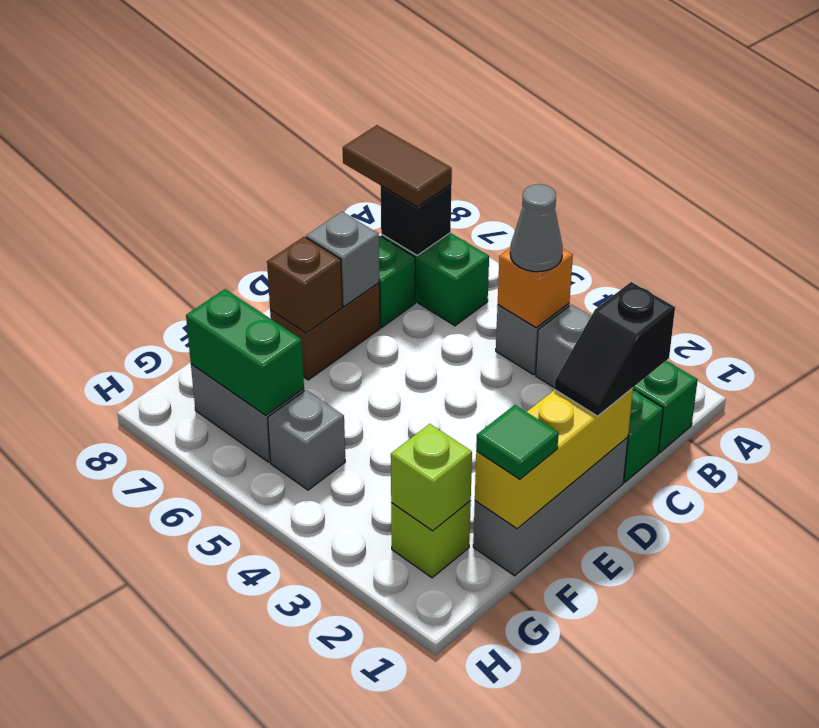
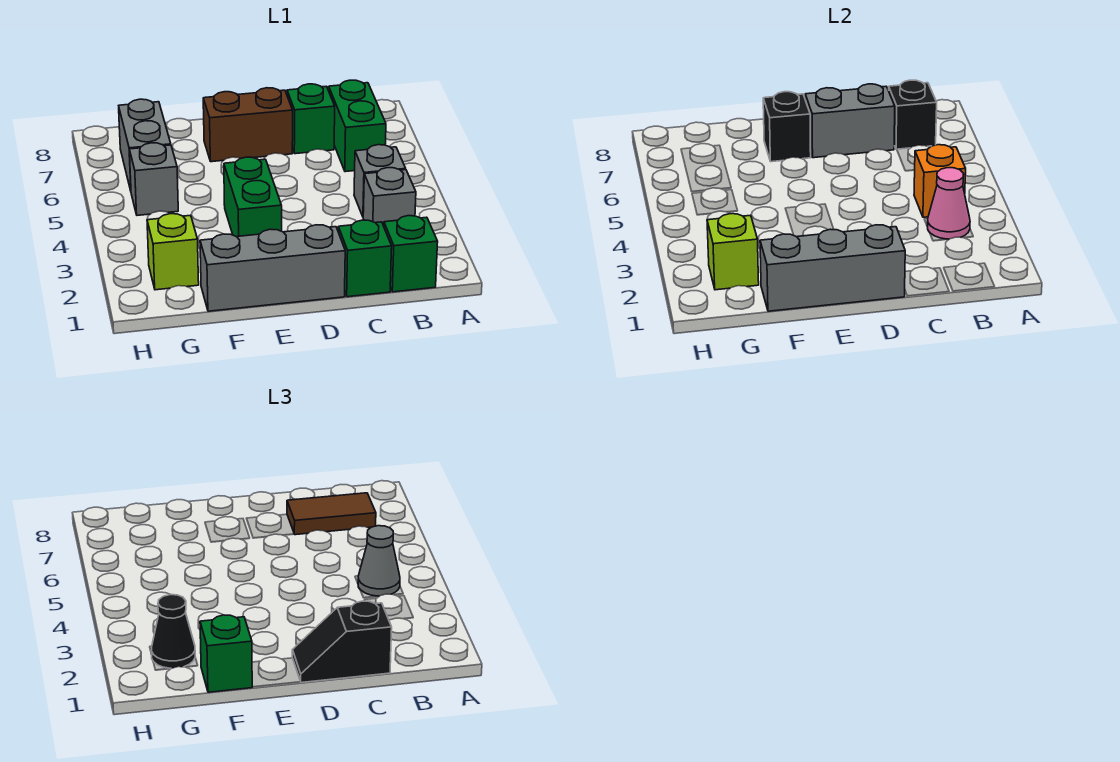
none -> pink 1x1 cone [927,168,970,239]
brown 1x2 tile [343,125,452,207] -> brown 1x2 tile turned to [287,493,376,535]
yellow 1x3 brick [475,388,633,529] -> grey 1x3 brick [760,225,905,311]
grey 1x1 brick [306,212,379,306] -> grey 1x2 brick [805,84,895,158]
brown 1x1 brick [267,237,342,333] -> black 1x1 brick [763,92,811,162]
green 1x1 tile [476,405,559,479] -> green 1x1 brick [200,615,252,692]
none -> black 1x1 cone [151,595,195,668]
green 1x2 brick [186,289,304,415] -> green 1x2 brick moved to [224,157,282,237]

